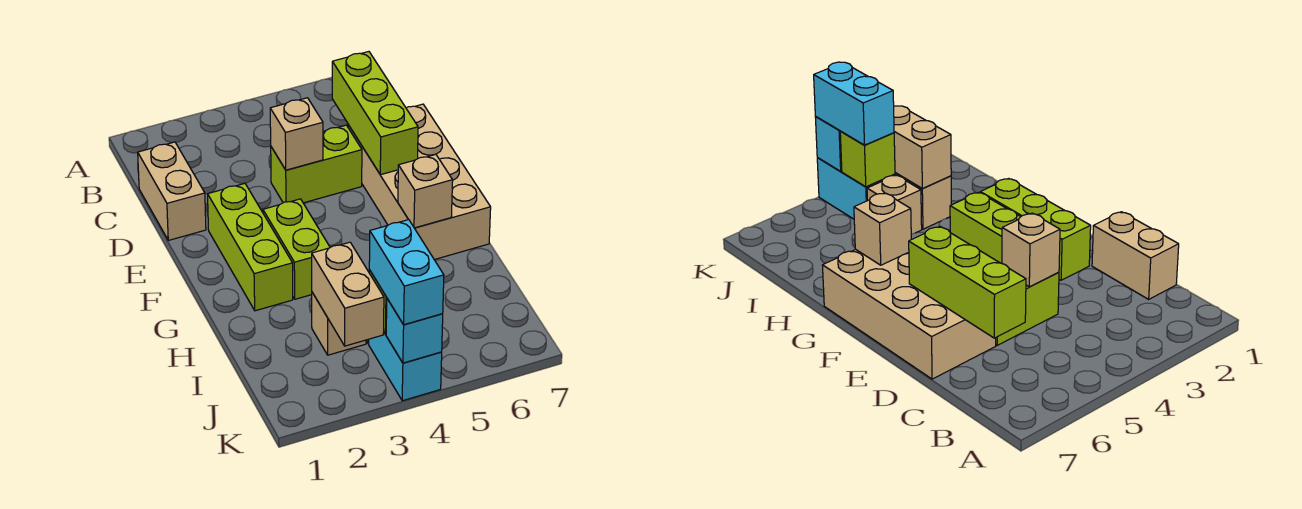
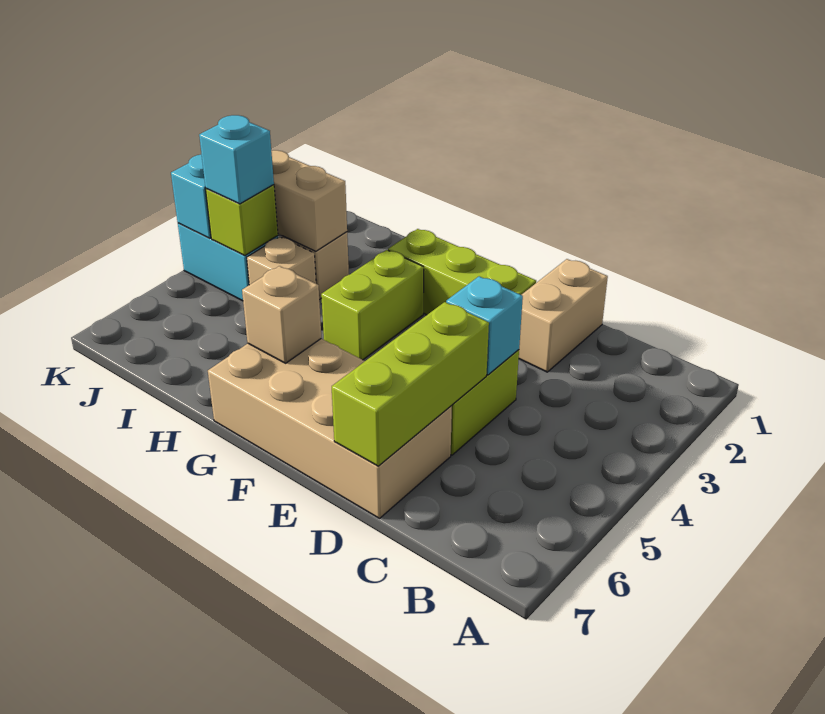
tan 1x2 brick [138,142,206,240] -> tan 1x2 brick turned to [519,259,608,372]
lime 1x3 brick [332,52,418,175] -> lime 1x3 brick turned to [332,302,489,466]
tan 1x1 brick [270,98,323,170] -> cyan 1x1 brick [446,276,523,375]
lime 1x2 brick [263,199,330,299] -> lime 1x2 brick turned to [321,250,424,360]
cyan 1x2 brick [369,220,444,325] -> cyan 1x1 brick [199,115,274,204]

